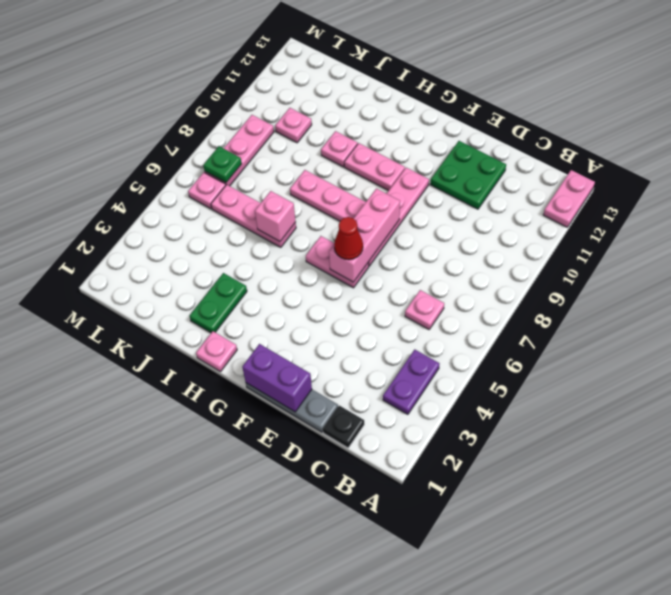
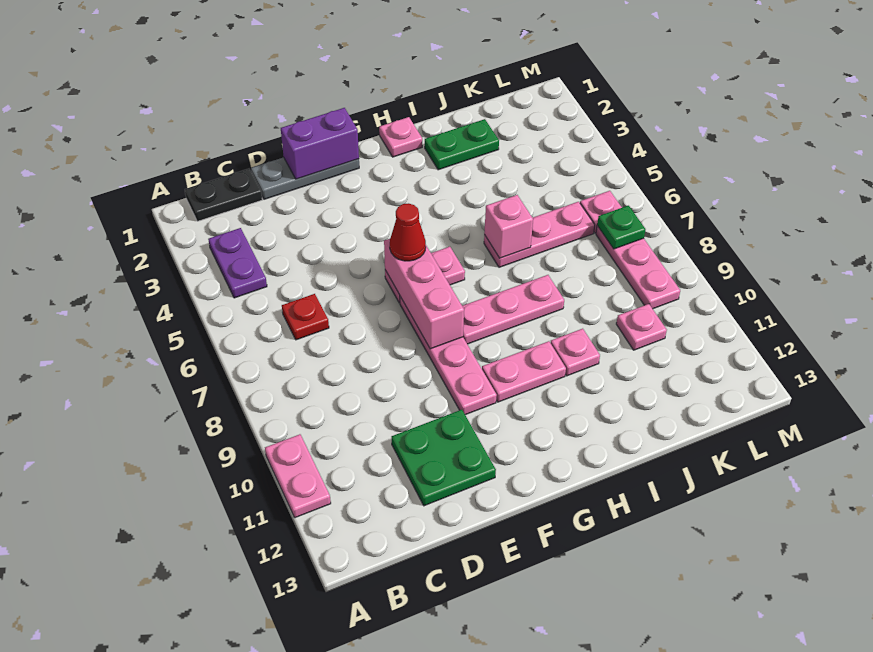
pink 1x2 plate [543,170,595,227] -> pink 1x2 plate moved to [265,434,331,518]
black 1x1 plate [323,405,364,448] -> black 1x2 plate [185,169,262,221]
pink 1x1 plate [405,290,444,329] -> red 1x1 plate [282,294,329,340]
green 1x2 plate [190,273,247,333] -> green 1x2 plate turned to [425,119,499,170]

